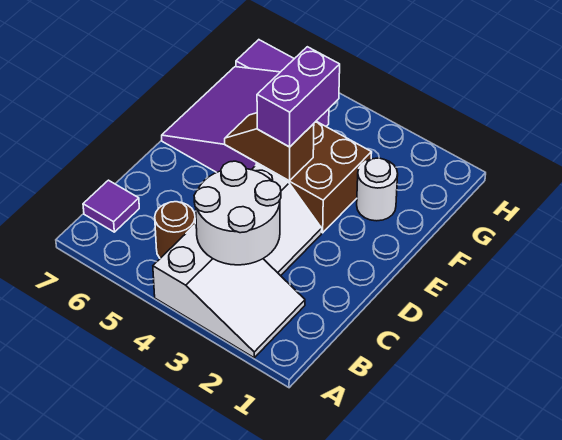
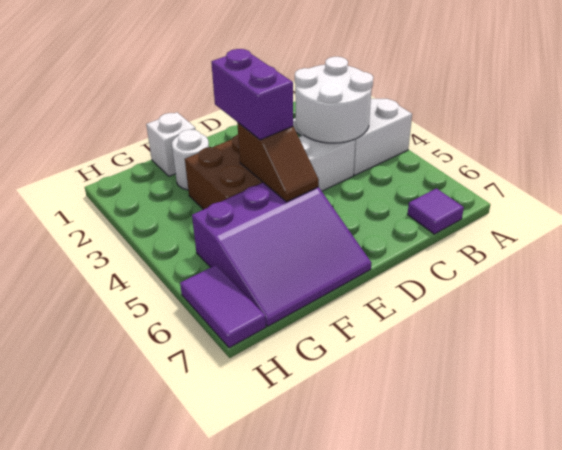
brown 1x1 round brick [155,202,195,258] -> none
purple 1x2 brick [257,47,340,147] -> purple 1x2 brick turned to [211,49,293,140]
none -> white 1x1 brick [146,112,196,176]

